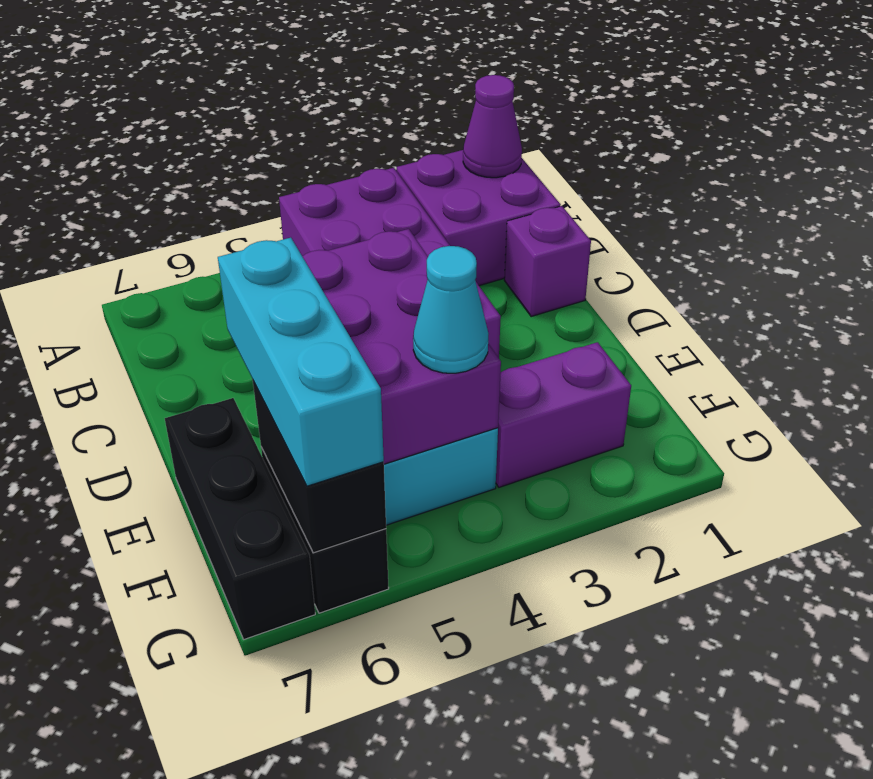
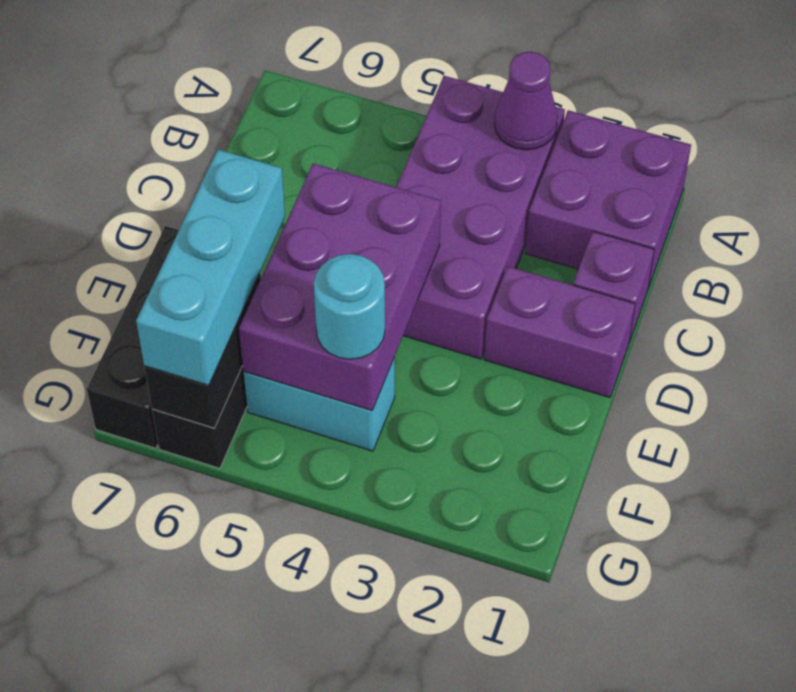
purple 1x1 cone [463,75,522,178] -> purple 1x1 cone moved to [494,52,558,150]
purple 1x2 brick [496,342,631,487] -> purple 1x2 brick moved to [485,266,635,398]
cyan 1x1 cone [413,246,489,373] -> cyan 1x1 round brick [314,254,385,359]

